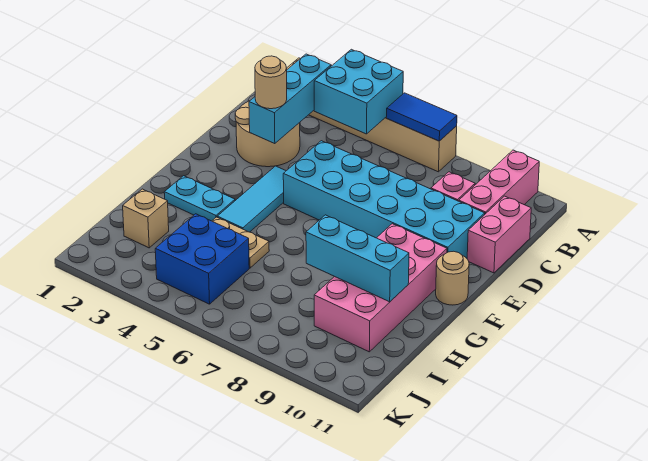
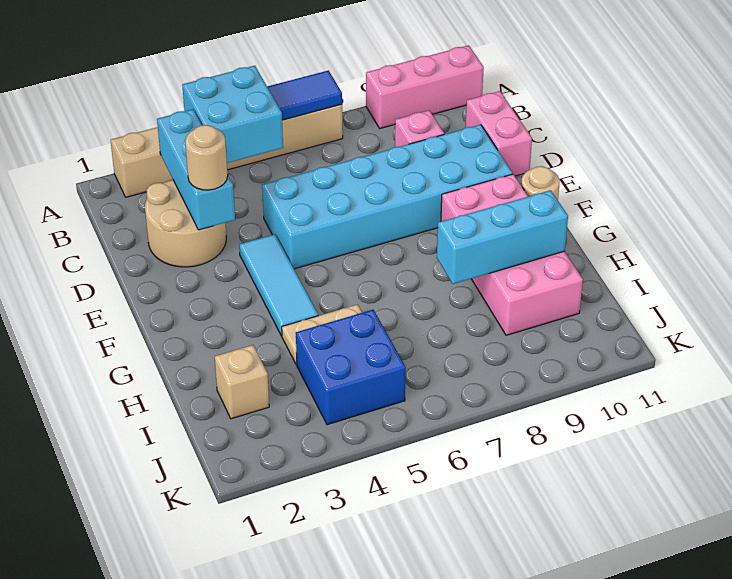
pink 1x3 brick [459,150,539,214] -> pink 1x3 brick turned to [366,45,484,128]
cyan 1x2 plate [164,176,235,221] -> none

